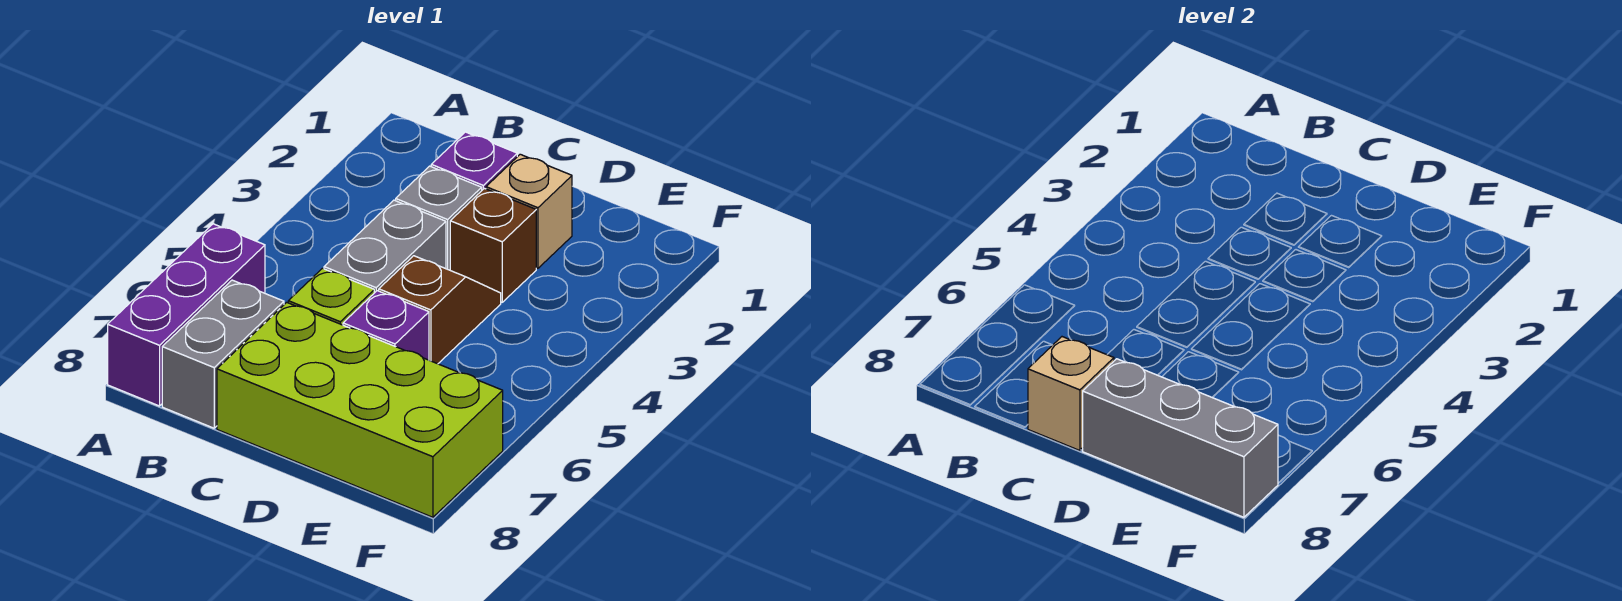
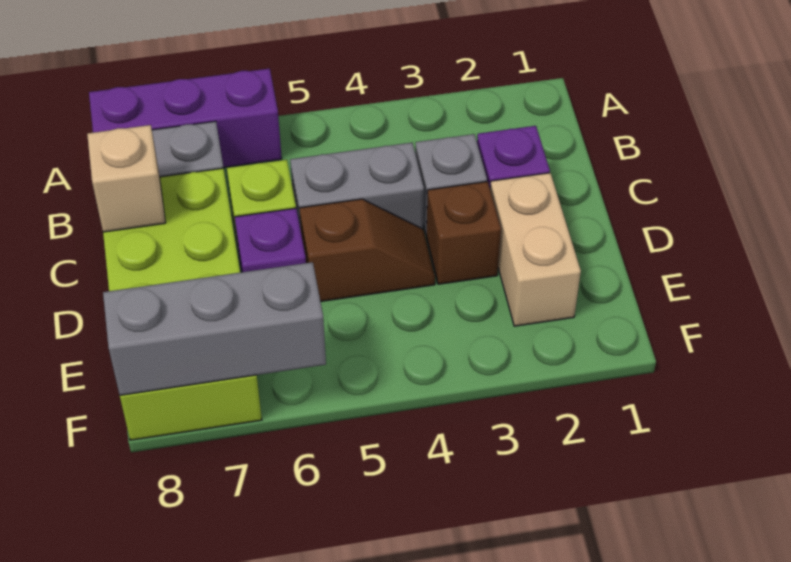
tan 1x1 brick [486,154,572,268] -> tan 1x2 brick [490,173,581,326]
grey 1x3 brick [1083,359,1278,517] -> grey 1x3 brick turned to [103,262,326,395]

